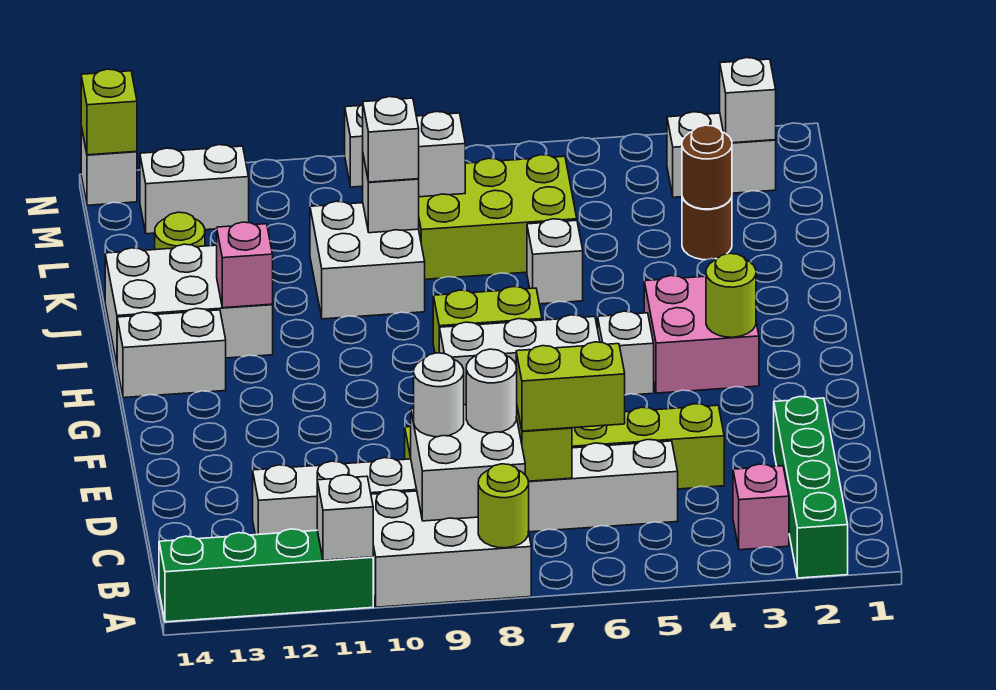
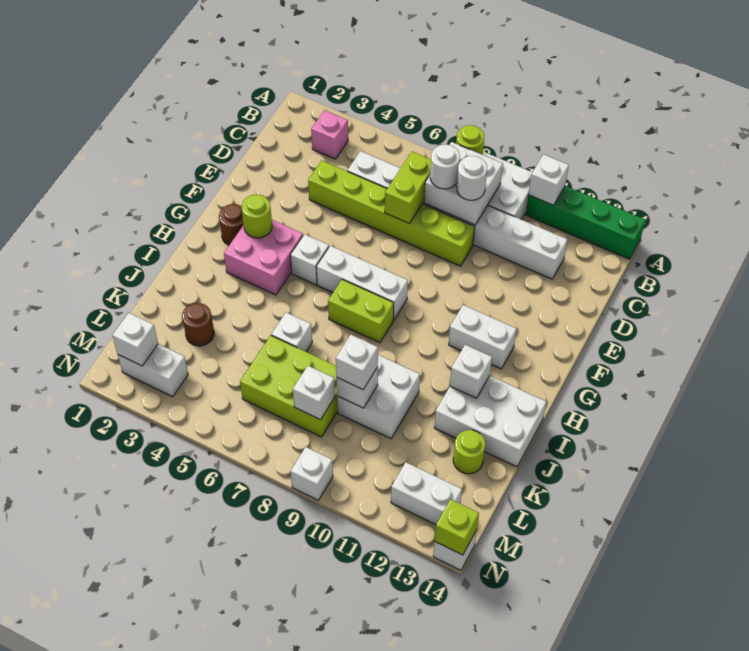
green 1x4 brick [774,397,848,578] -> none
lime 1x2 brick [516,342,625,431] -> none
white 1x2 brick [117,308,226,398] -> white 1x2 brick moved to [449,305,516,369]
pink 1x1 brick [217,222,273,308] -> white 1x1 brick [450,345,492,398]
brown 1x1 round brick [682,125,732,209] -> brown 1x1 round brick moved to [219,204,244,245]

